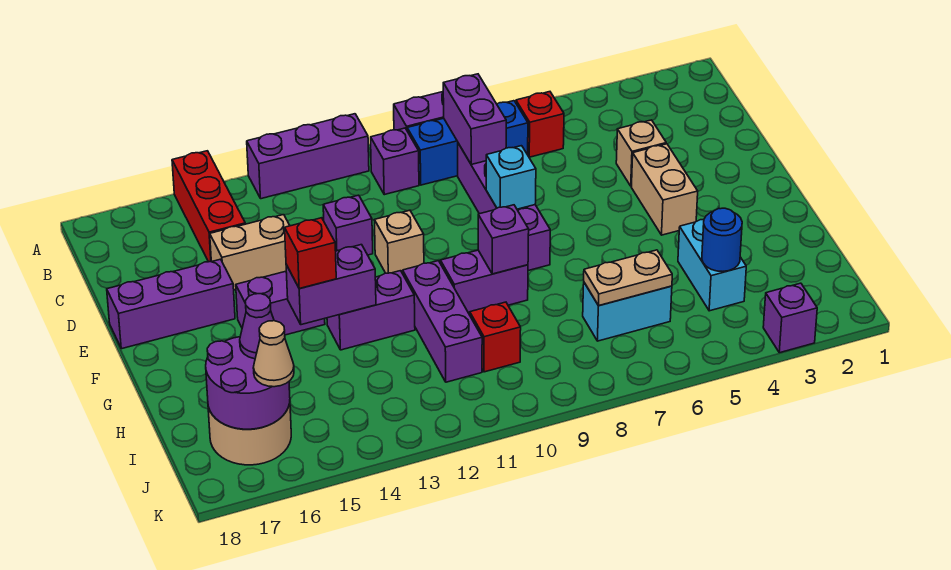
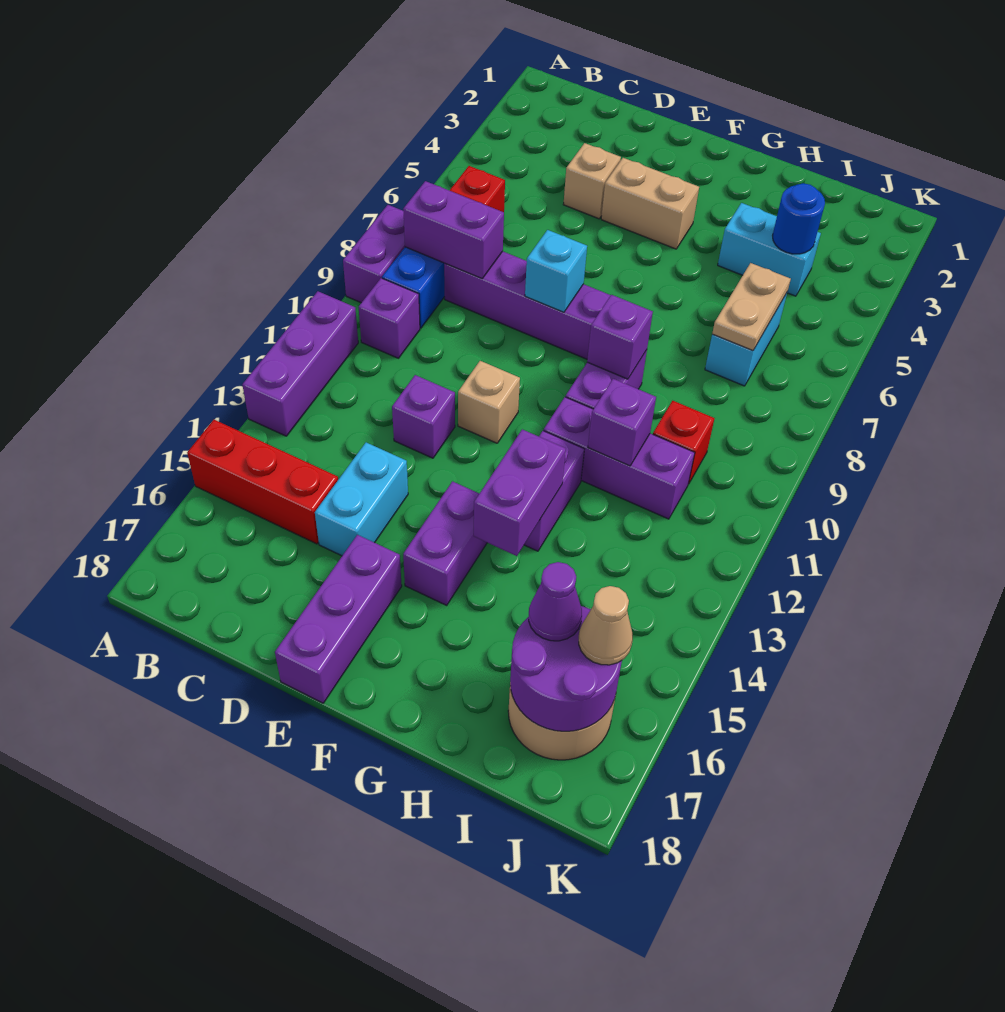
tan 1x2 brick [210,215,290,290] -> cyan 1x2 brick [315,442,408,556]
red 1x1 brick [285,218,336,289] -> none
purple 1x1 brick [763,283,817,353] -> purple 1x1 brick moved to [588,379,656,466]

